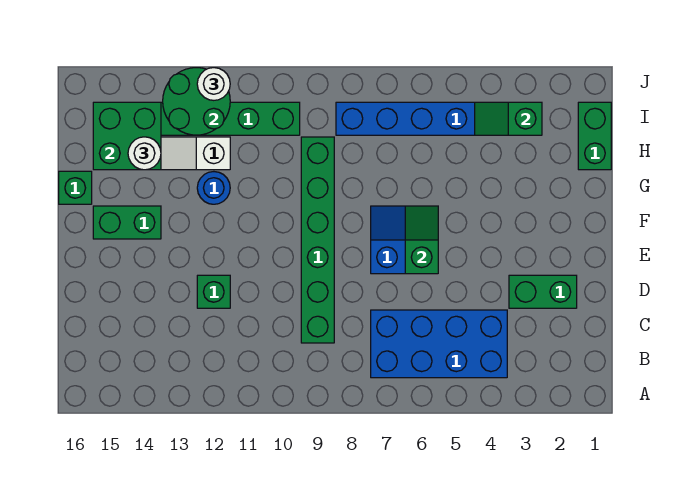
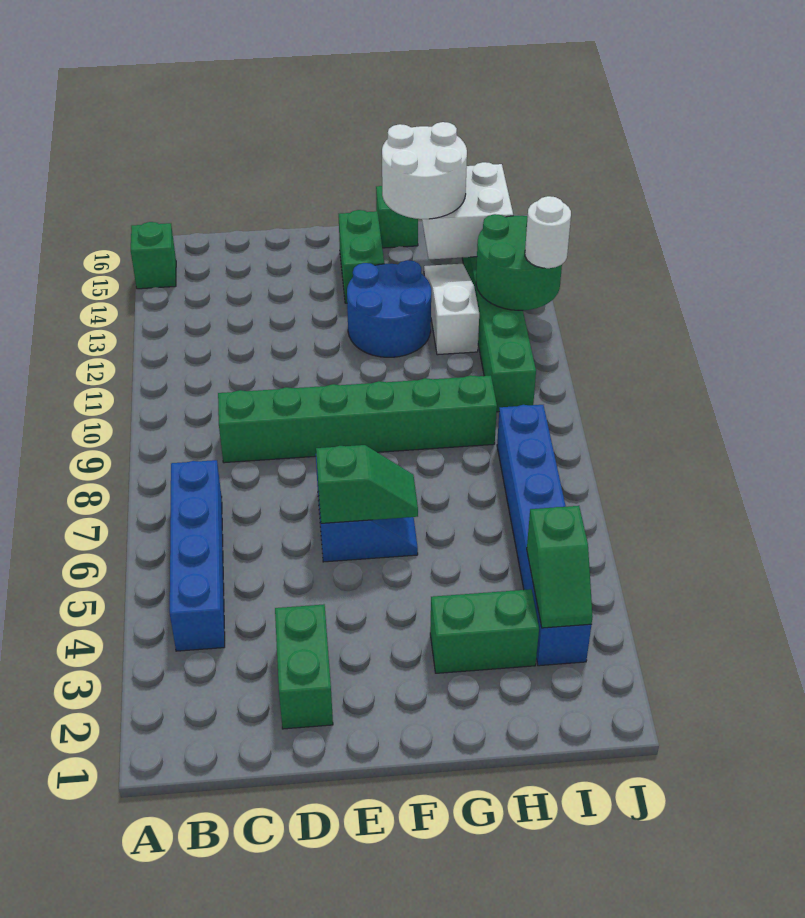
blue 2x4 brick [371,310,507,378] -> blue 1x4 brick [170,460,225,651]
green 1x1 brick [197,275,230,308] -> green 1x1 brick moved to [131,222,176,289]
blue 1x1 round brick [197,172,230,204] -> blue 2x2 round brick [347,260,431,357]
green 1x2 brick [578,102,611,170] -> green 1x2 brick moved to [430,589,539,673]
green 2x2 brick [93,102,161,170] -> white 2x2 brick [422,162,513,259]
white 1x1 round brick [128,137,161,170] -> white 2x2 round brick [382,122,467,219]
green 1x2 slope [475,102,542,135] -> green 1x2 slope turned to [527,506,593,628]

